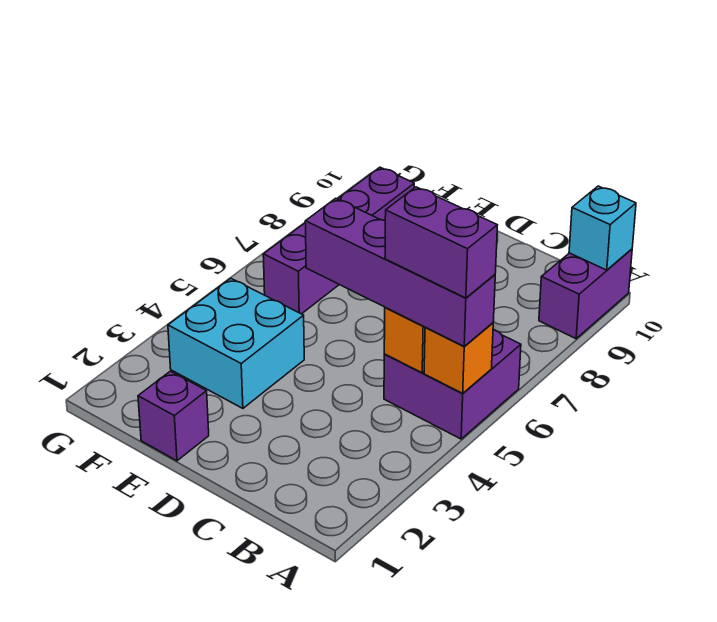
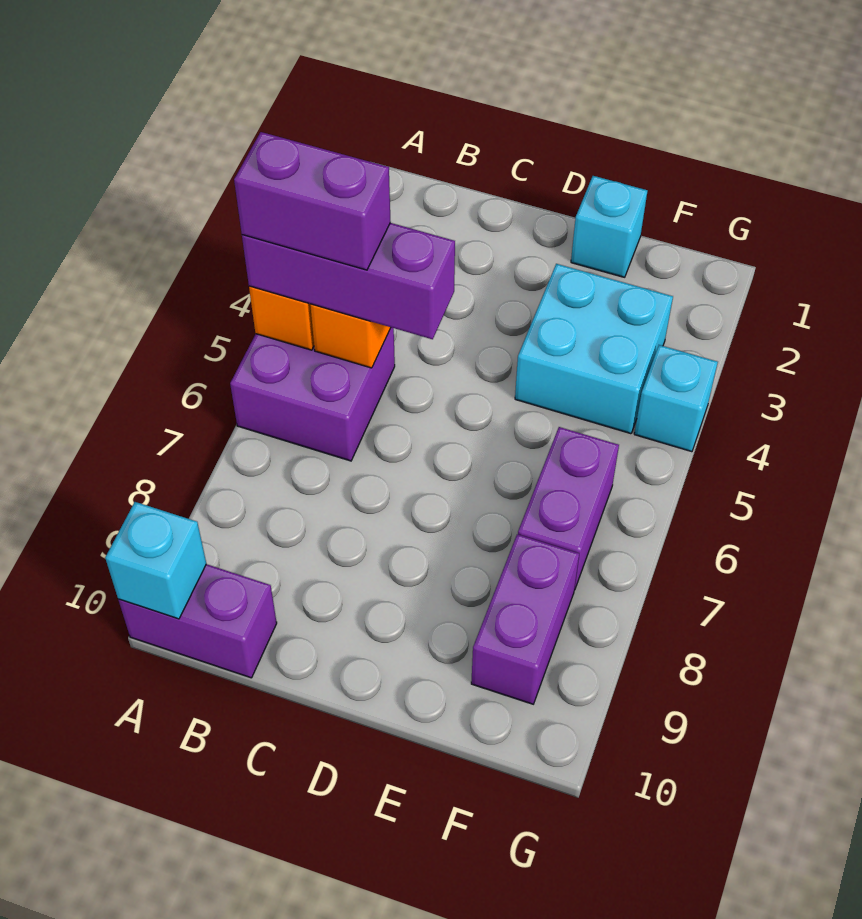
purple 1x4 brick [305,198,495,346] -> purple 1x3 brick [242,223,455,339]
purple 1x2 brick [539,249,632,339] -> purple 1x2 brick turned to [118,564,277,678]
purple 1x1 brick [138,371,209,461] -> cyan 1x1 brick [571,176,647,277]
none -> cyan 1x1 brick [634,345,718,452]

